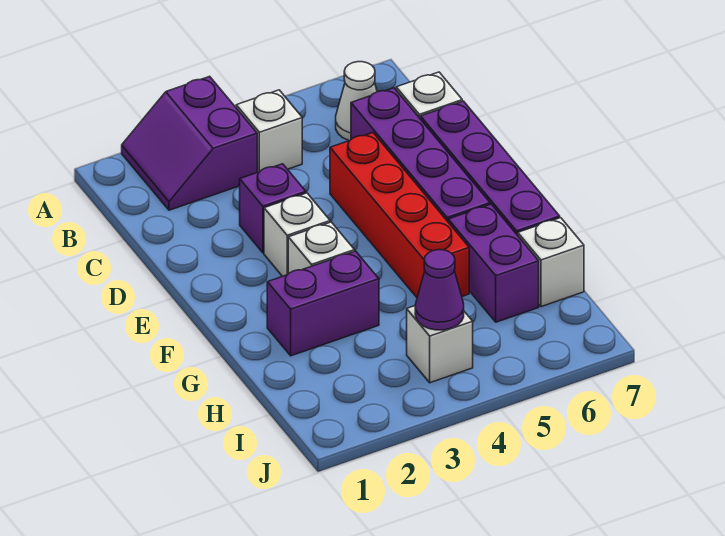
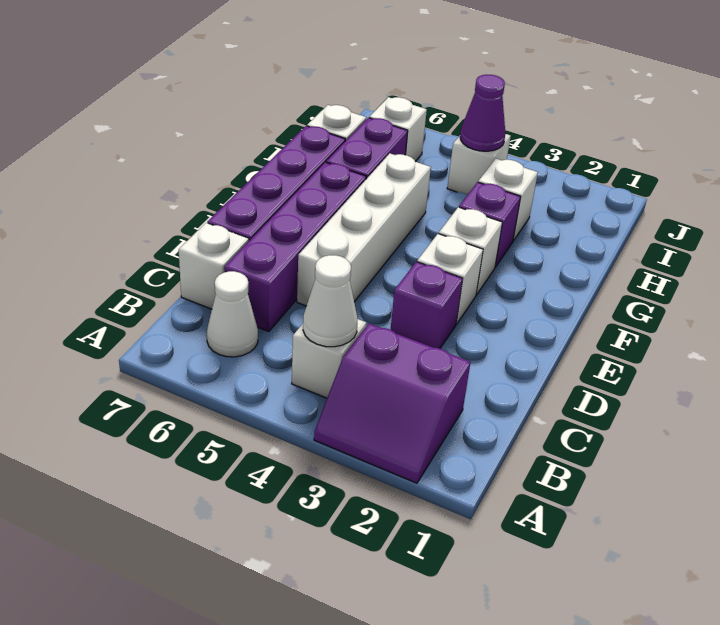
purple 2x2 slope [122,76,257,210] -> purple 2x2 slope turned to [314,323,470,483]
none -> white 1x1 cone [303,255,357,347]
red 1x4 brick [330,133,469,297] -> white 1x4 brick [297,153,431,306]
purple 1x2 brick [267,251,379,356] -> purple 1x1 brick [459,182,521,267]
none -> white 1x1 brick [478,159,538,241]
none -> white 1x1 brick [369,97,427,162]

